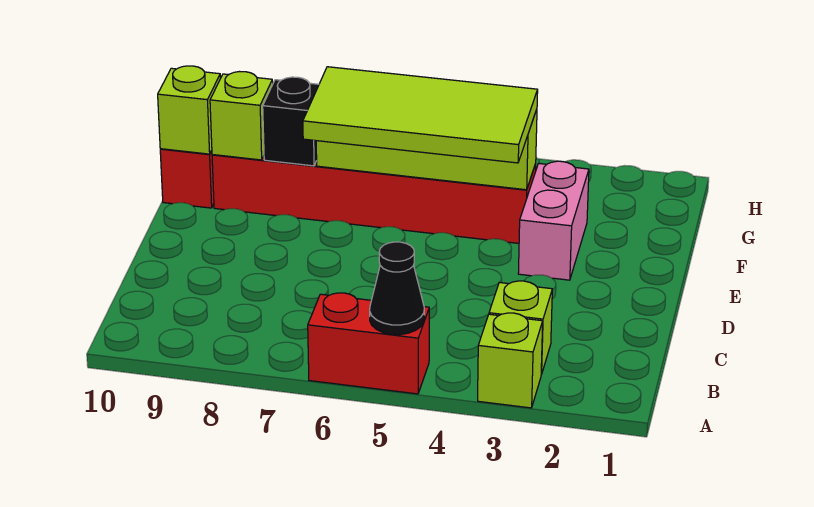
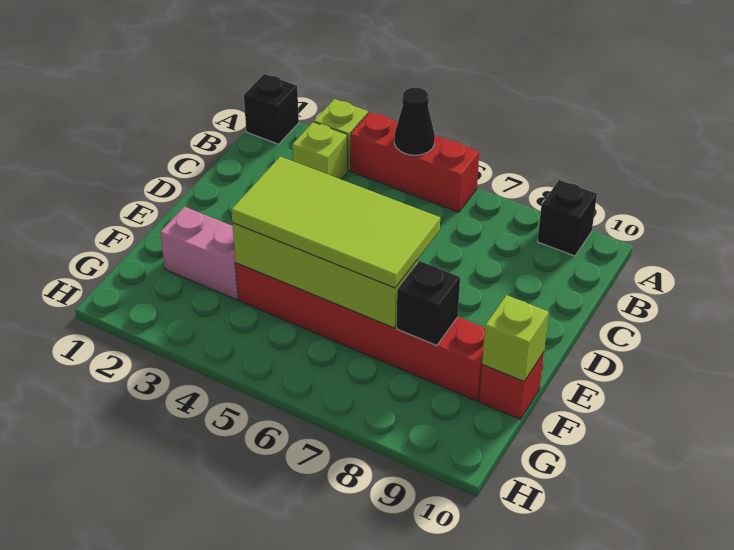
none -> black 1x1 brick [244,74,299,144]
red 1x2 brick [308,293,429,394] -> red 1x3 brick [350,112,479,212]
none -> black 1x1 brick [538,180,597,256]
pink 1x2 brick [518,161,589,280] -> pink 1x2 brick turned to [160,207,239,300]
lime 1x1 brick [210,72,273,160] -> none

